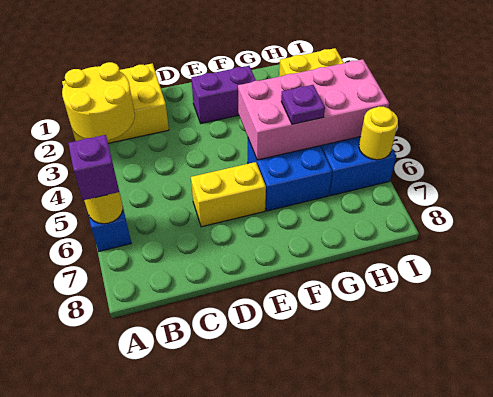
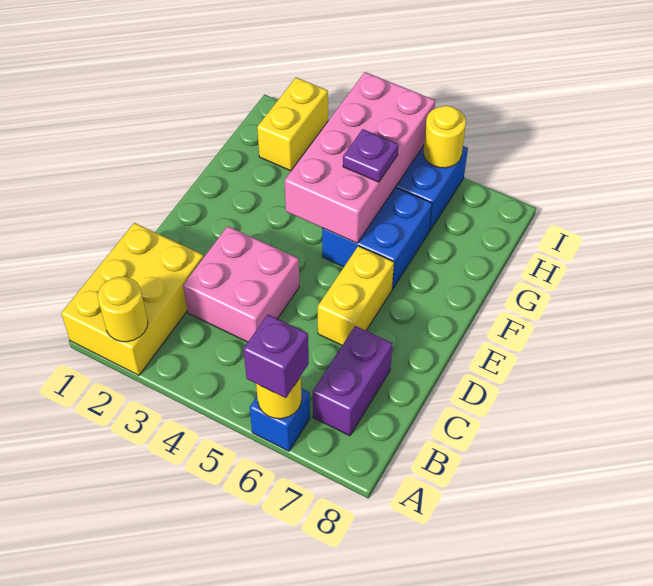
yellow 2x2 round brick [62,62,135,140] -> yellow 1x1 round brick [98,277,148,342]
none -> pink 2x2 brick [183,226,299,342]
purple 1x2 brick [191,66,256,123] -> purple 1x2 brick moved to [313,326,393,436]

